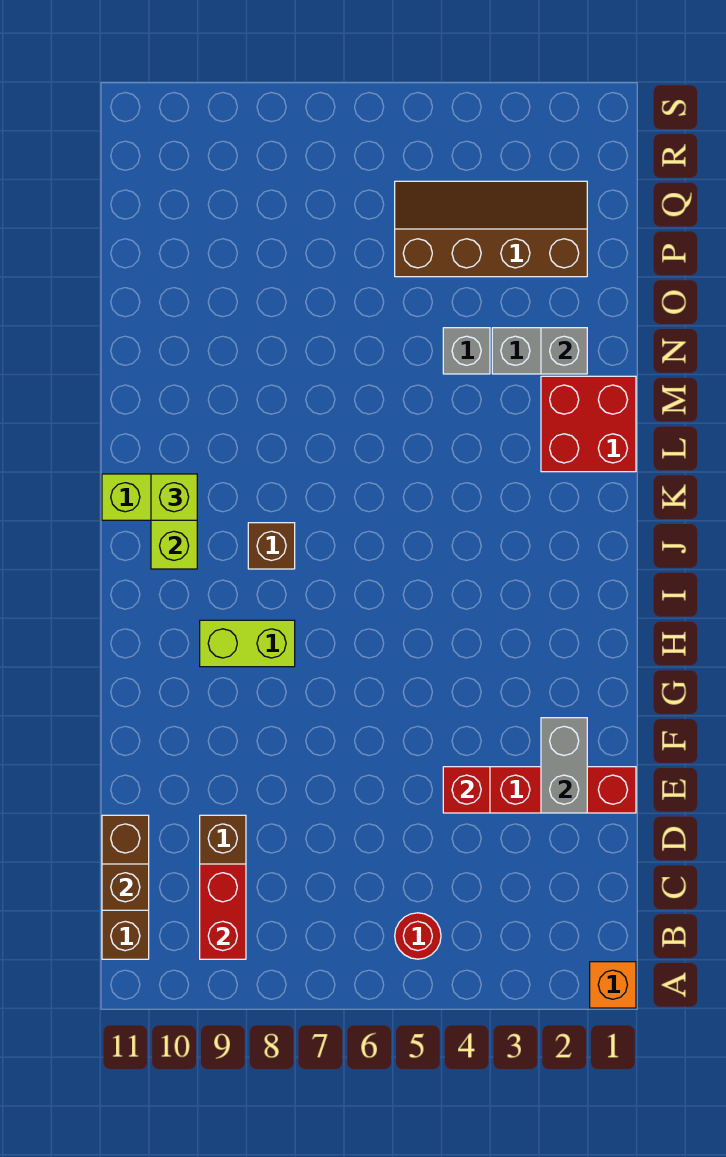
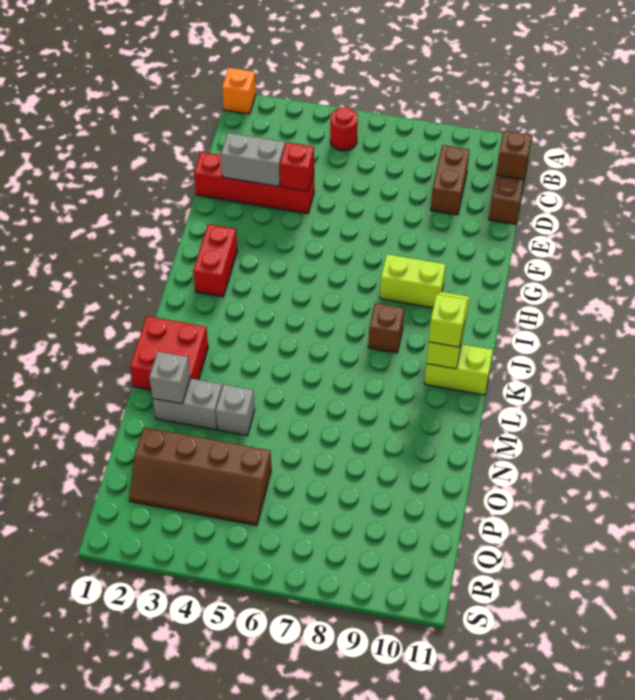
red 1x2 brick [200,864,246,959] -> red 1x2 brick moved to [193,224,237,297]
grey 1x2 brick [541,718,587,813] -> grey 1x2 brick turned to [221,133,285,186]

